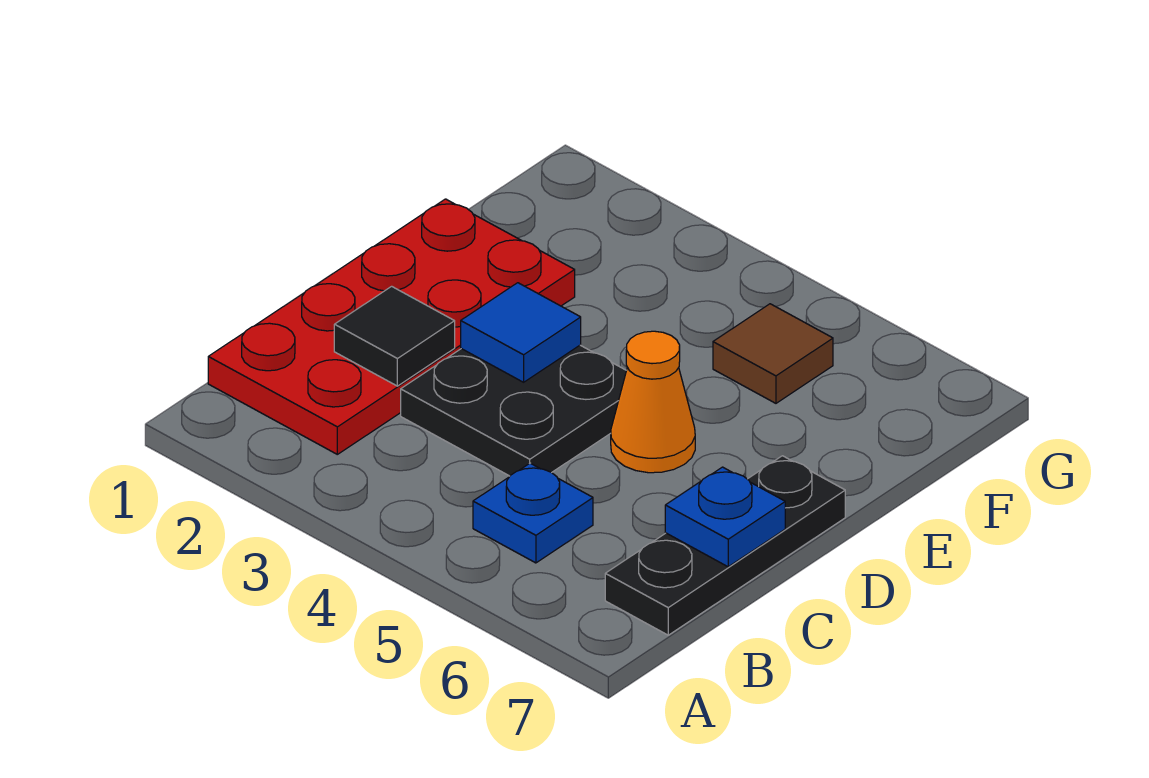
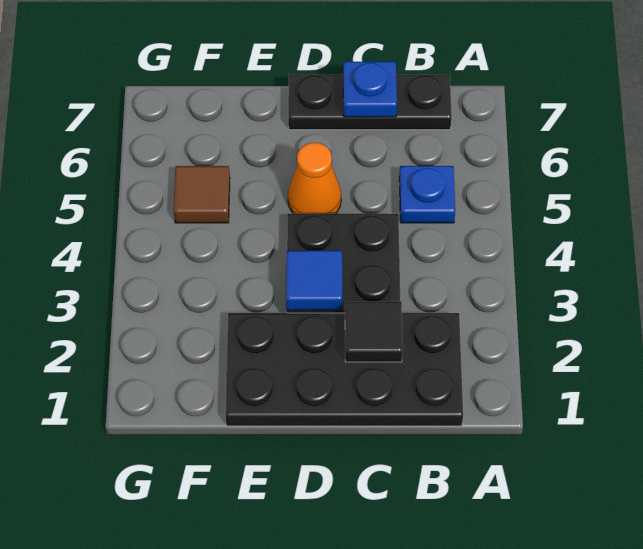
red 2x4 plate [208,199,575,454] -> black 2x4 plate [225,313,463,426]

